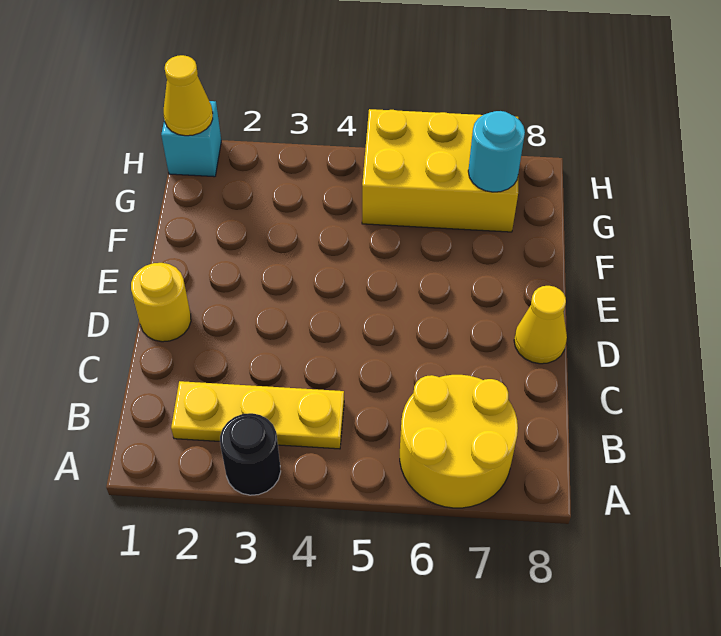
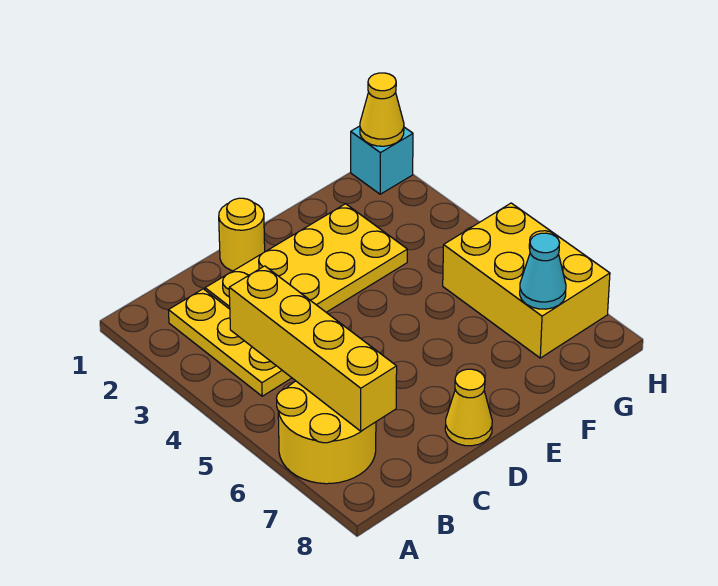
black 1x1 round brick [220,413,281,495] -> none
none -> yellow 1x4 brick [229,266,397,431]
none -> yellow 2x4 plate [205,204,407,312]
cyan 1x1 round brick [468,111,525,192] -> cyan 1x1 cone [520,233,566,309]

